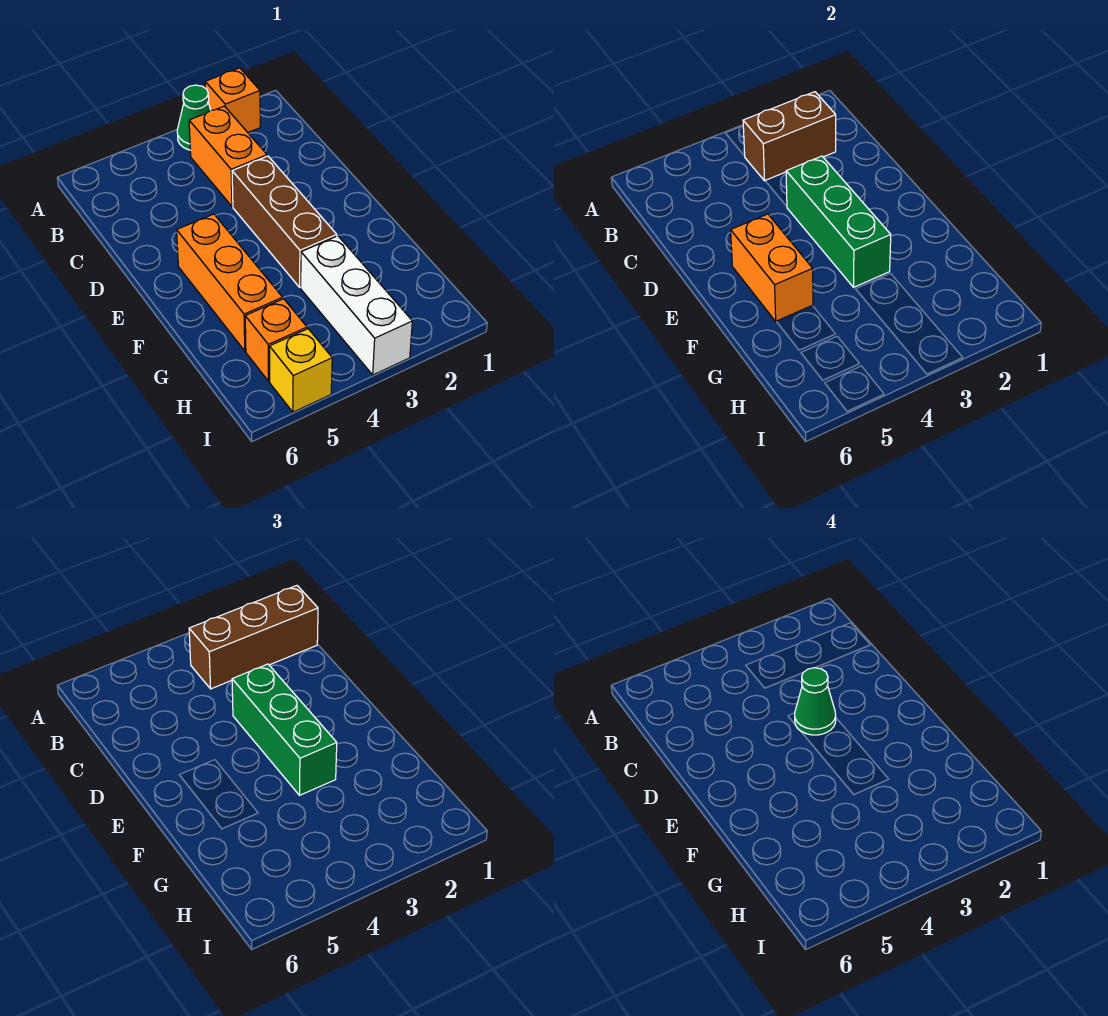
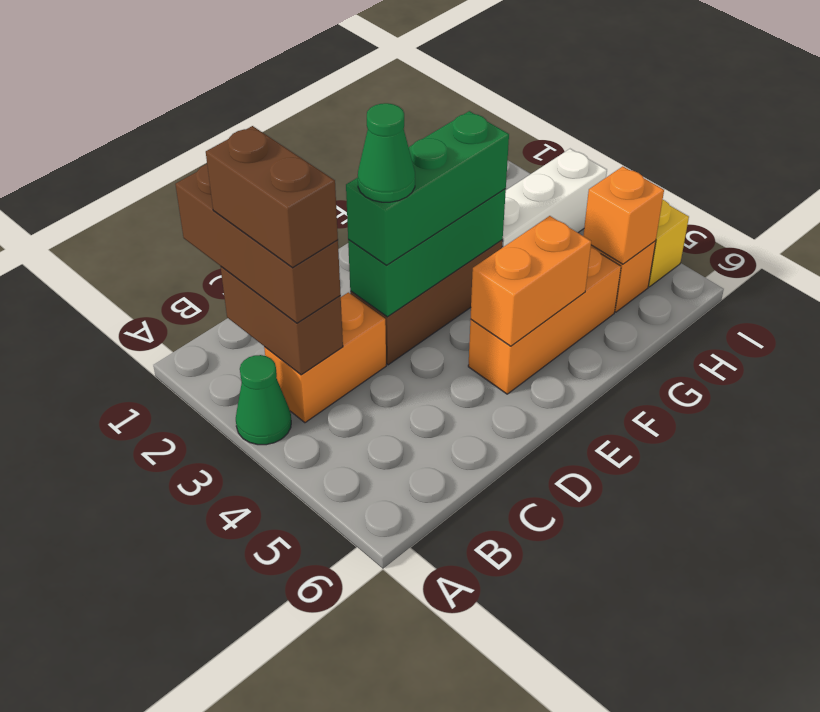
orange 1x1 brick [205,68,260,132] -> orange 1x1 brick moved to [583,166,664,264]
none -> brown 1x2 brick [206,126,338,268]

